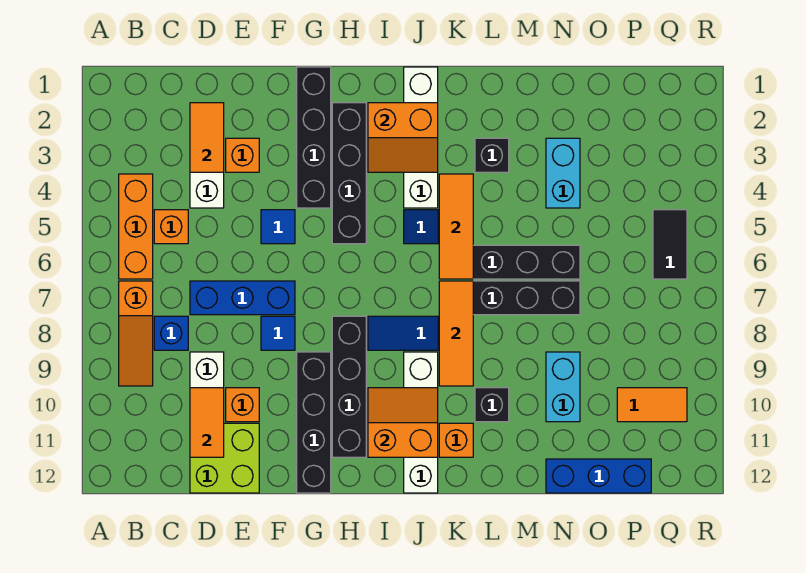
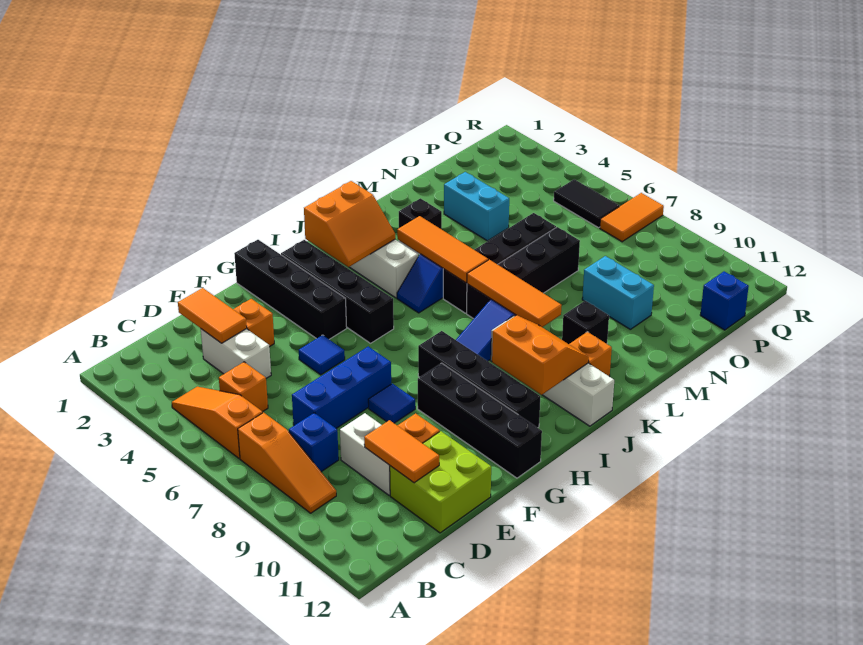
orange 1x3 brick [119,174,153,279] -> orange 1x3 slope [172,387,263,458]
orange 2x2 slope [368,388,438,457] -> orange 2x2 slope turned to [492,315,589,395]
blue 1x3 brick [546,459,651,493] -> blue 1x1 brick [700,271,749,330]
orange 1x2 tile [617,388,687,422] -> orange 1x2 tile moved to [600,193,664,242]

